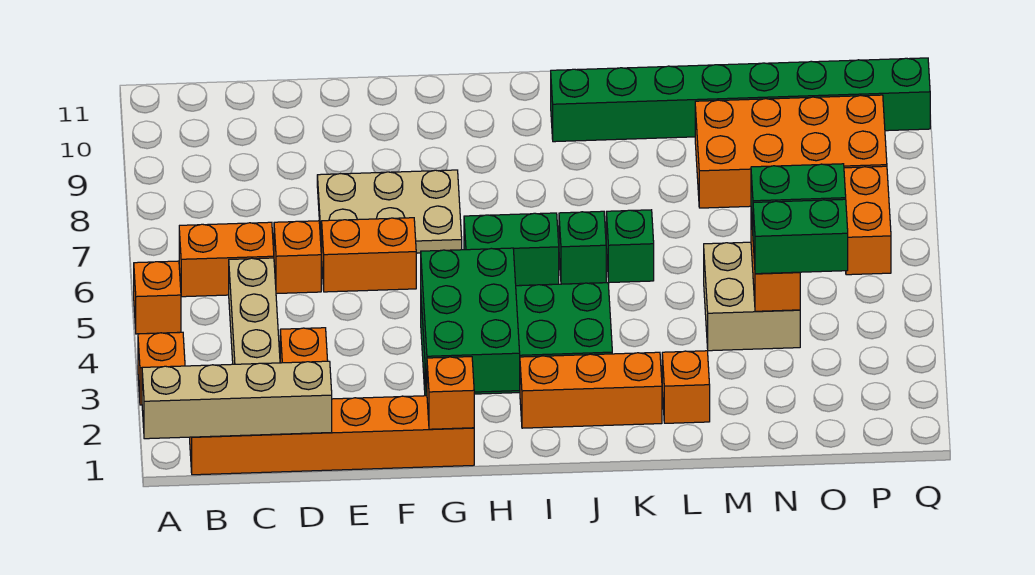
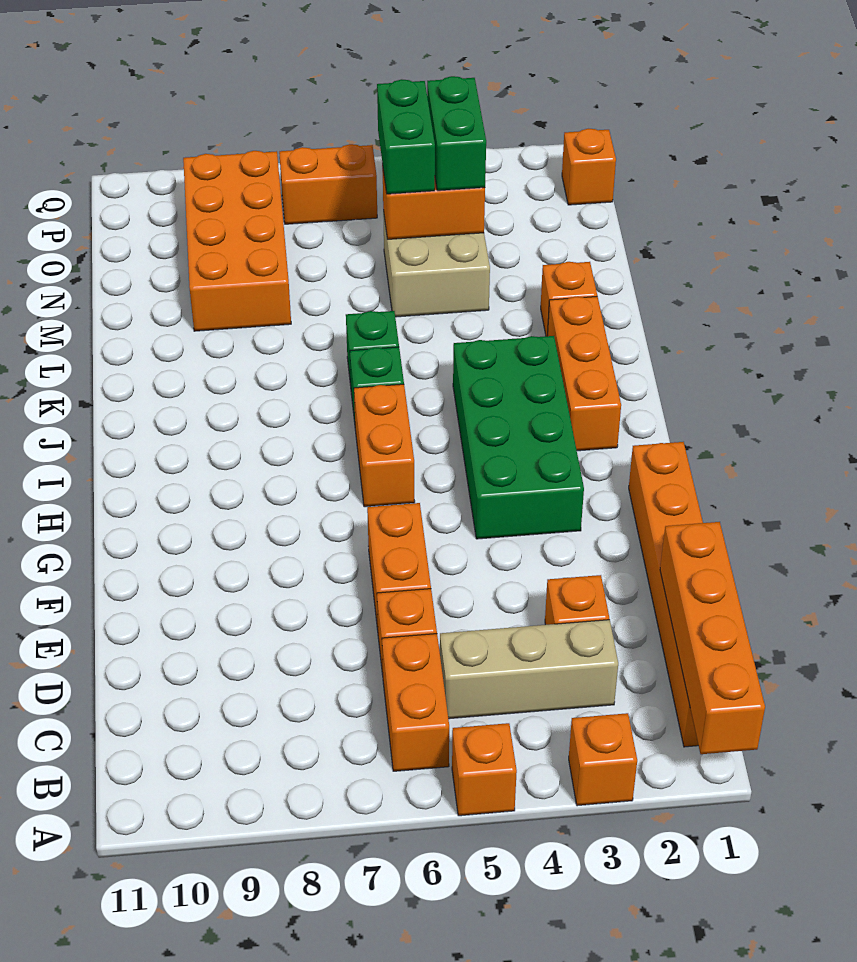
tan 1x4 brick [142,361,332,439] -> orange 1x4 brick [660,522,765,754]
tan 2x3 plate [317,170,462,256] -> none
orange 1x1 brick [427,357,474,429] -> orange 1x1 brick moved to [562,129,616,205]
green 2x3 brick [421,248,520,392] -> none
green 1x2 brick [464,213,559,286] -> orange 1x2 brick [354,384,415,507]
green 1x8 brick [551,58,930,142] -> none

